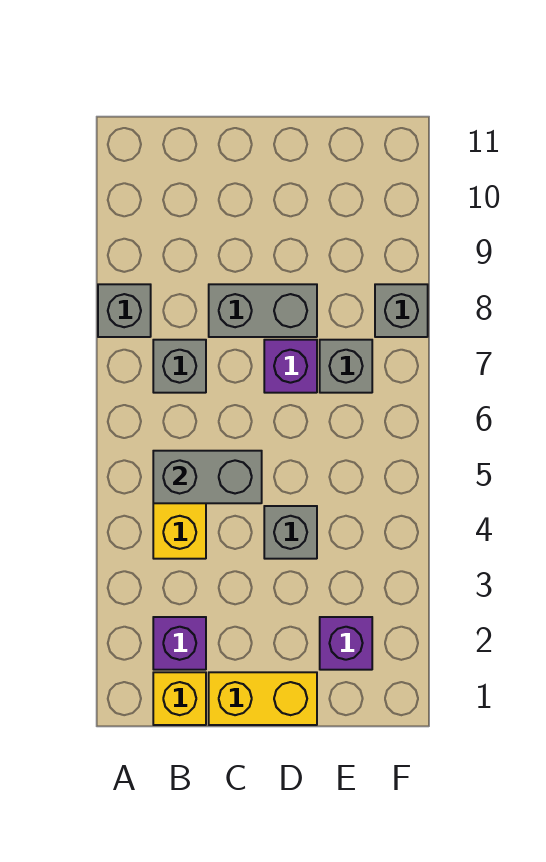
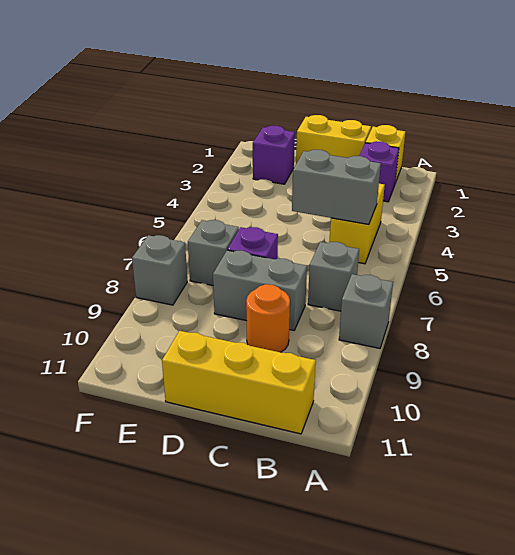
none -> yellow 1x3 brick [162,331,316,434]
none -> orange 1x1 round brick [246,284,290,352]
grey 1x1 brick [264,506,317,559] -> none

